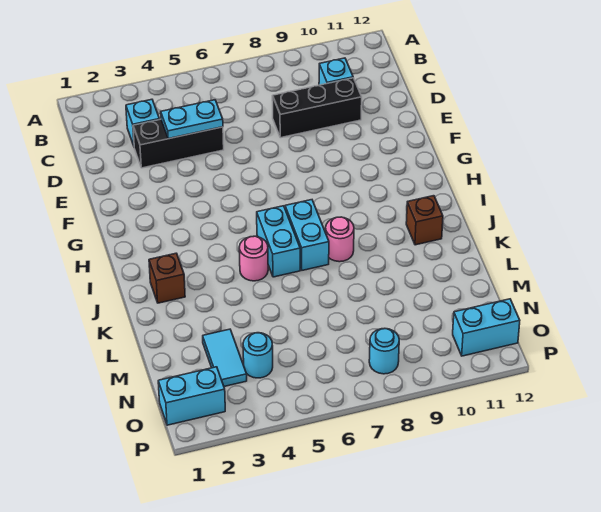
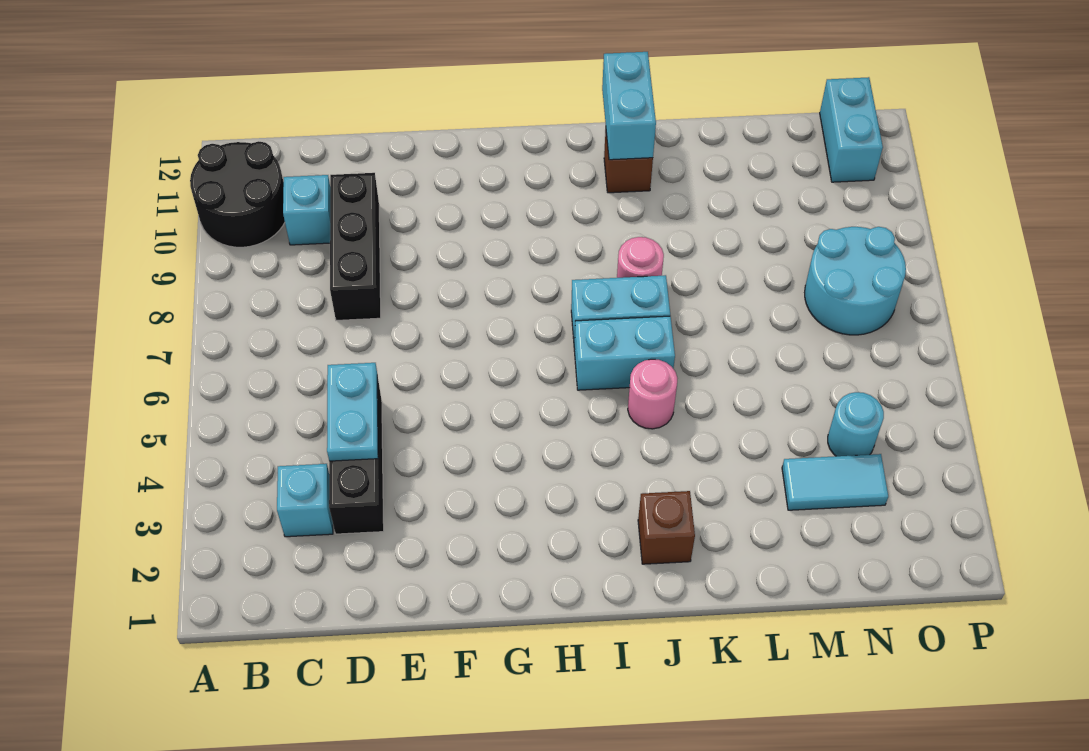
none -> black 2x2 round brick [190,141,285,247]
cyan 1x2 brick [158,367,225,425] -> cyan 1x2 brick moved to [602,52,656,160]
cyan 1x1 round brick [369,329,399,374] -> cyan 2x2 round brick [805,227,906,335]

